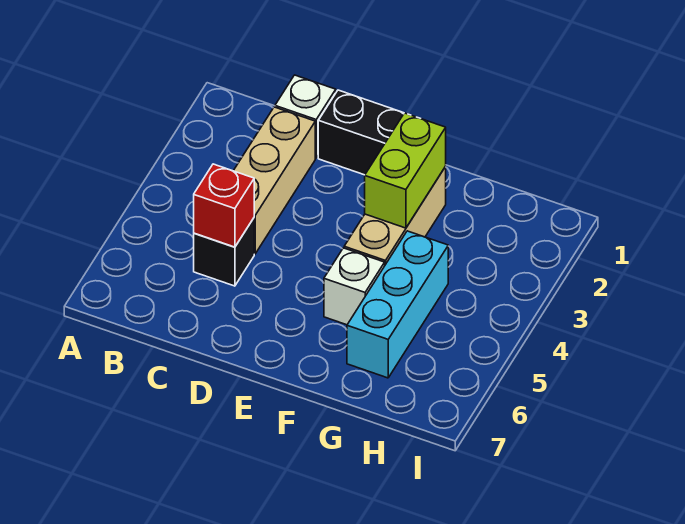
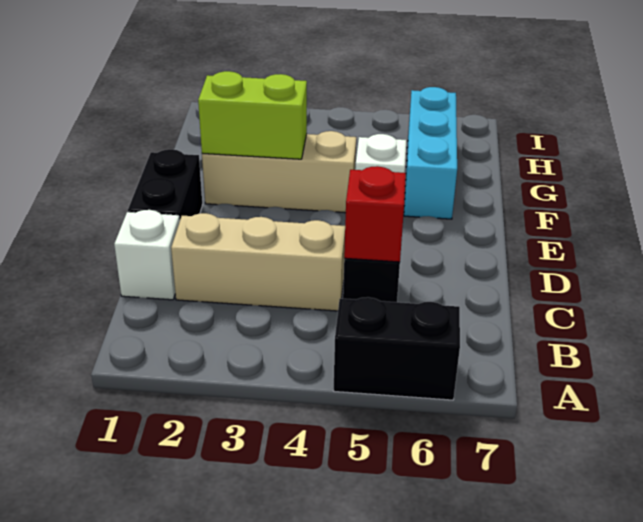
none -> black 1x2 brick [333,297,460,400]
cyan 1x3 brick [347,231,448,378] -> cyan 1x3 brick turned to [404,87,457,219]

